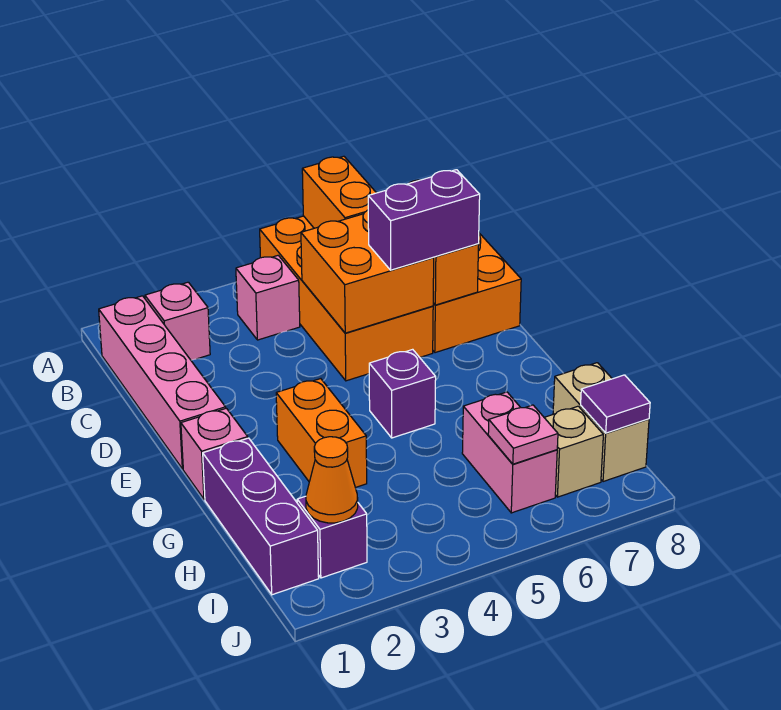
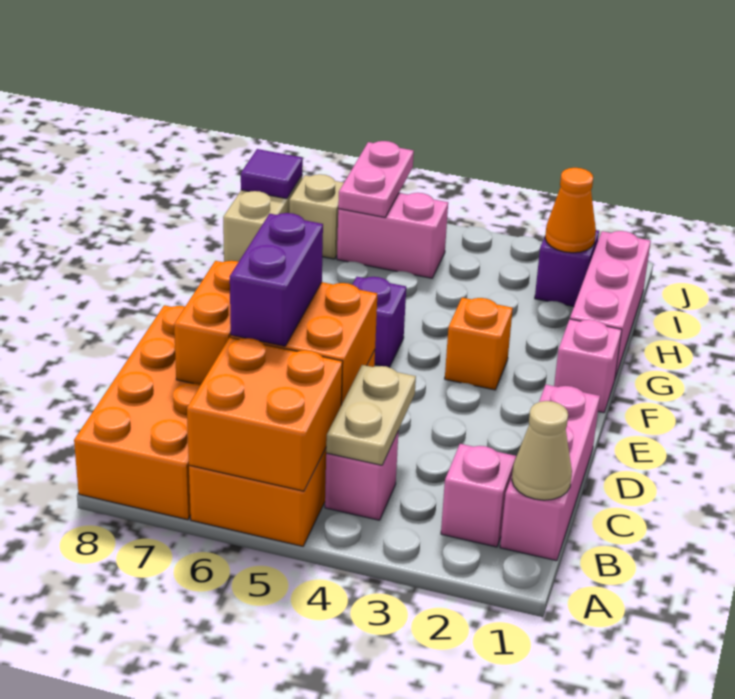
orange 1x2 brick [302,156,376,228] -> orange 2x2 brick [187,337,343,491]
pink 1x4 brick [99,296,226,469] -> pink 1x3 brick [500,384,600,561]
none -> tan 1x1 cone [512,401,572,500]
none -> tan 1x2 plate [326,365,416,465]
purple 1x2 brick [368,170,480,270] -> purple 1x2 brick turned to [230,213,323,346]
orange 1x2 brick [276,379,367,488] -> orange 1x1 brick [445,298,513,390]
purple 1x3 brick [203,438,319,595] -> pink 1x3 brick [570,231,651,378]
pink 1x2 brick [462,392,557,513] -> pink 1x2 brick turned to [337,193,448,278]
pink 1x1 plate [488,405,558,464] -> pink 1x2 plate [338,141,414,217]

